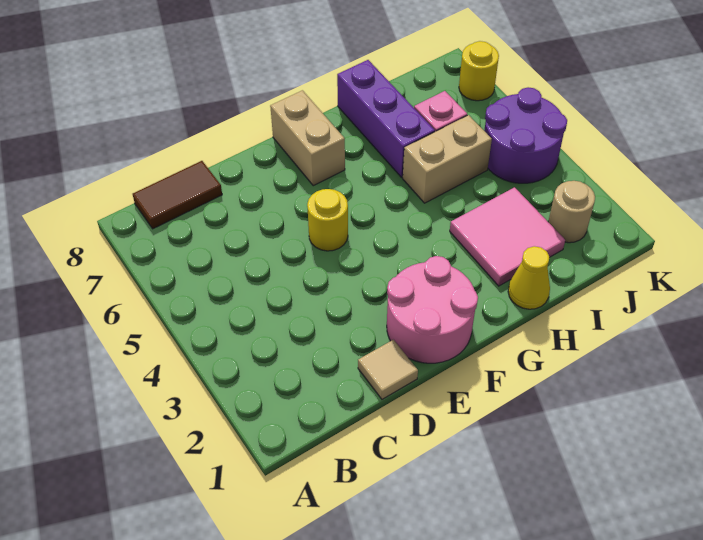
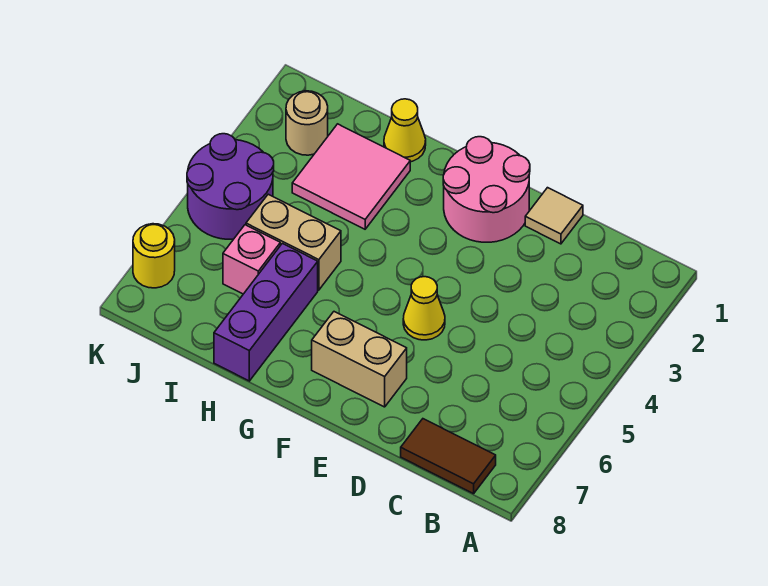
yellow 1x1 round brick [307,189,348,251] -> yellow 1x1 cone [403,277,445,340]
tan 1x2 brick [270,90,345,186] -> tan 1x2 brick turned to [312,312,407,407]

